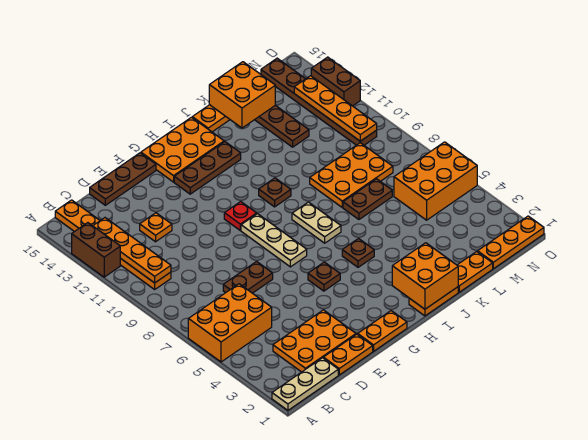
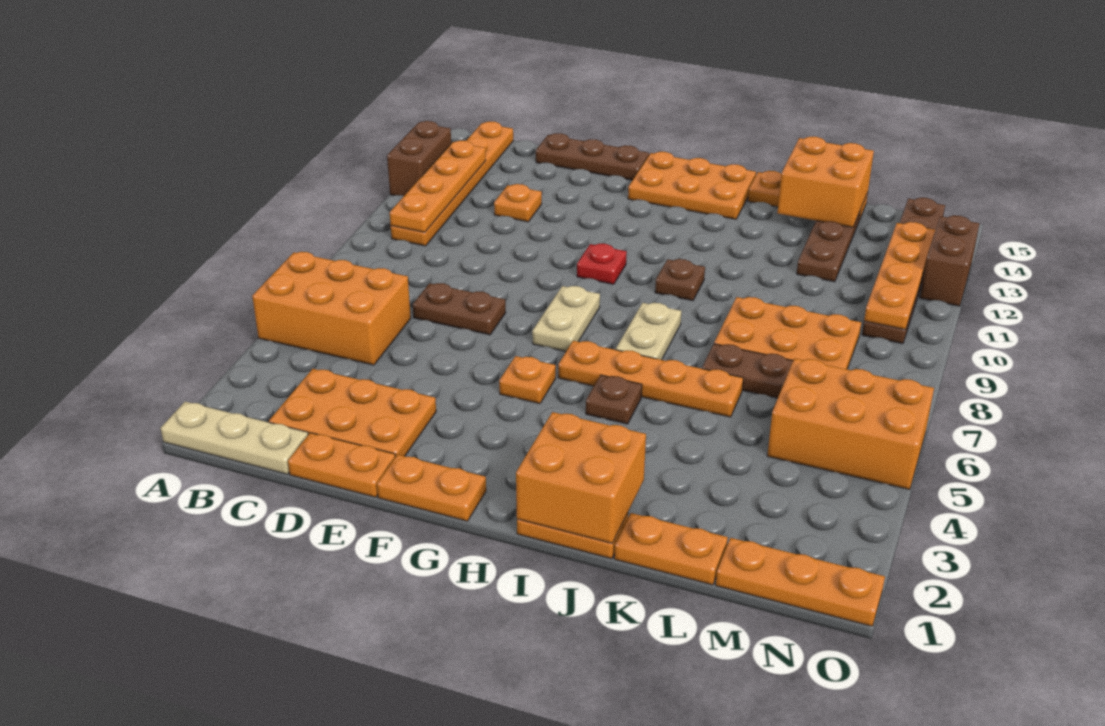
brown 1x1 plate [308,262,340,291] -> orange 1x1 plate [499,356,556,404]
tan 1x3 plate [241,214,307,267] -> tan 1x2 plate [532,286,600,352]
brown 1x3 plate [174,142,241,194] -> none
none -> orange 1x4 plate [558,341,743,417]

